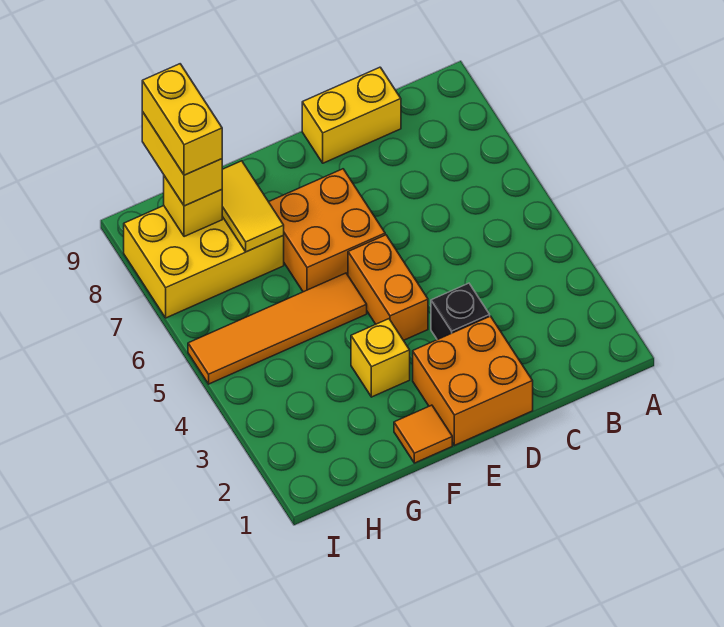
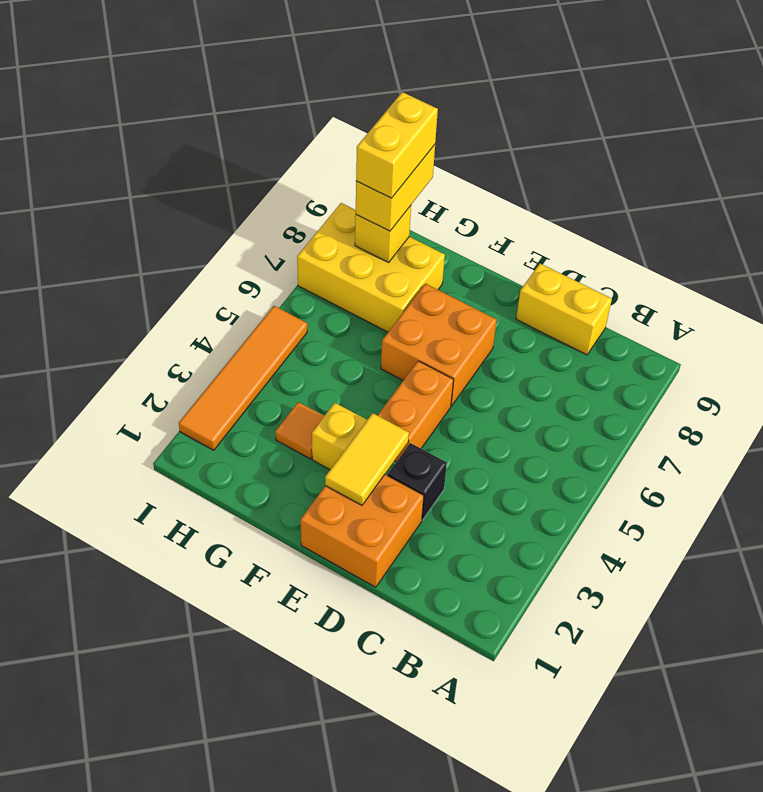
orange 1x1 tile [394,405,452,463] -> orange 1x1 tile moved to [276,402,324,459]
orange 1x4 tile [188,273,367,384] -> orange 1x4 tile turned to [179,306,307,450]
yellow 1x2 tile [222,161,284,252] -> yellow 1x2 tile moved to [325,413,409,505]

